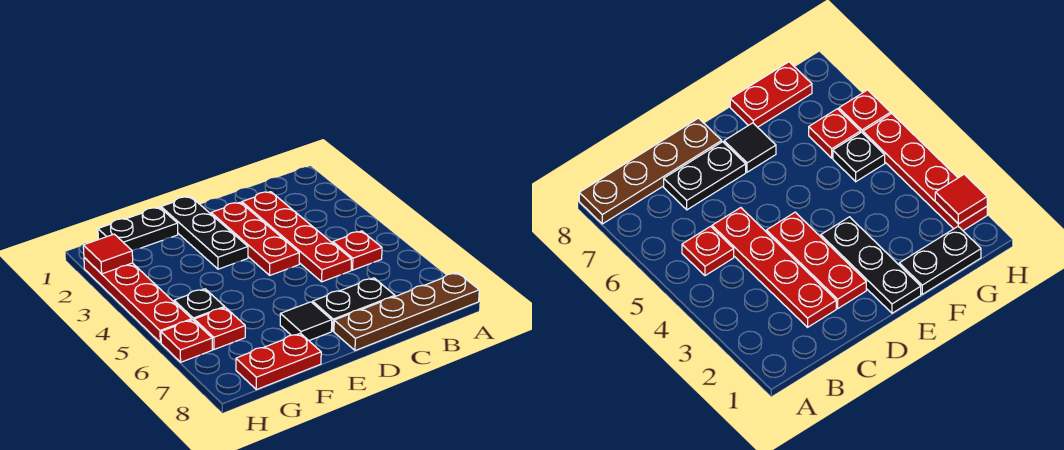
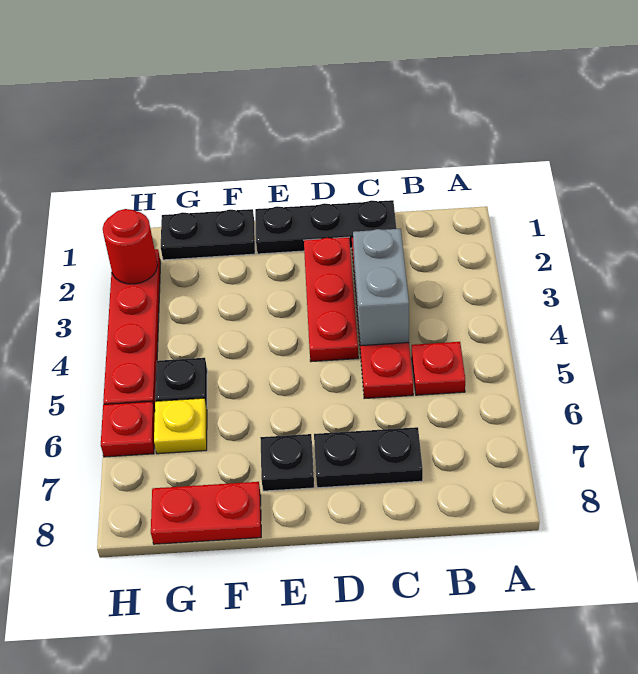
brown 1x4 plate [334,273,479,351] -> none
none -> grey 1x2 brick [353,229,409,346]
black 1x3 plate [161,196,248,269] -> black 1x3 plate turned to [255,200,397,254]
black 1x1 tile [280,302,332,340] -> black 1x1 plate [260,434,314,491]
red 1x1 plate [194,307,245,350] -> yellow 1x1 plate [154,398,207,454]
red 1x1 tile [83,234,133,274] -> red 1x1 round brick [103,209,157,284]

